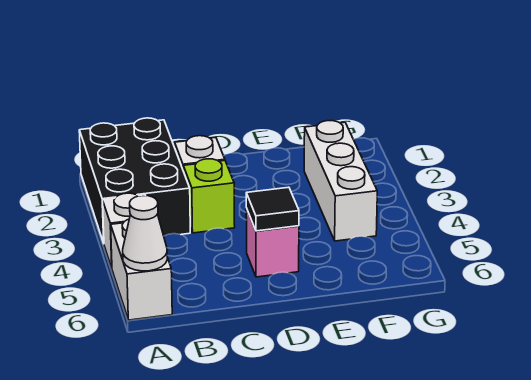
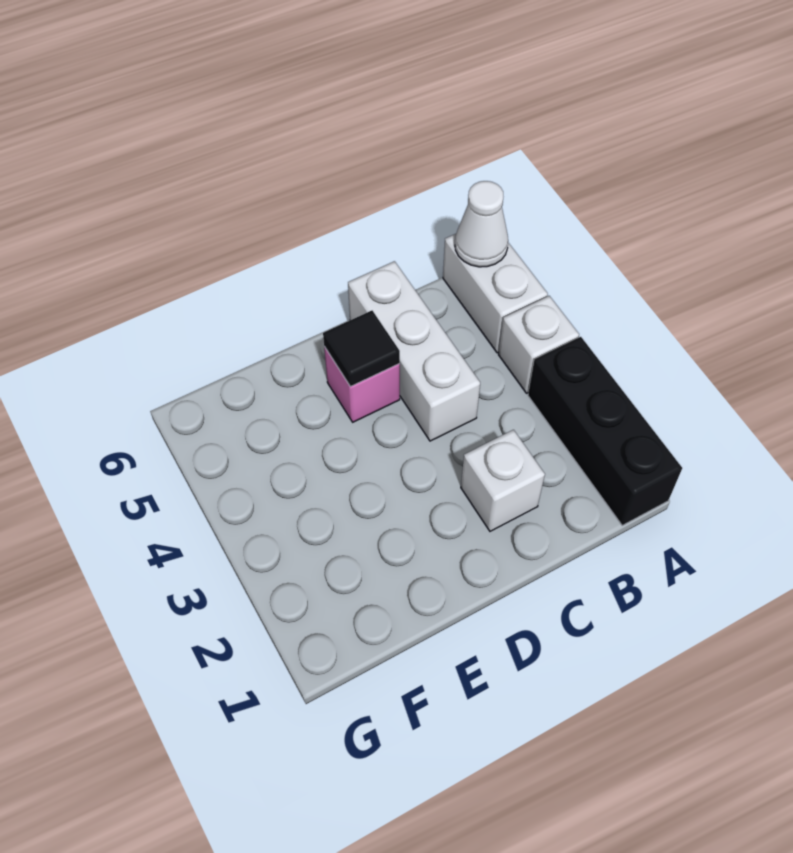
black 2x3 brick [79,118,190,243] -> black 1x3 brick [528,337,682,525]
lime 1x1 brick [183,159,235,233] -> none
white 1x3 brick [304,121,377,241] -> white 1x3 brick moved to [348,261,480,441]

